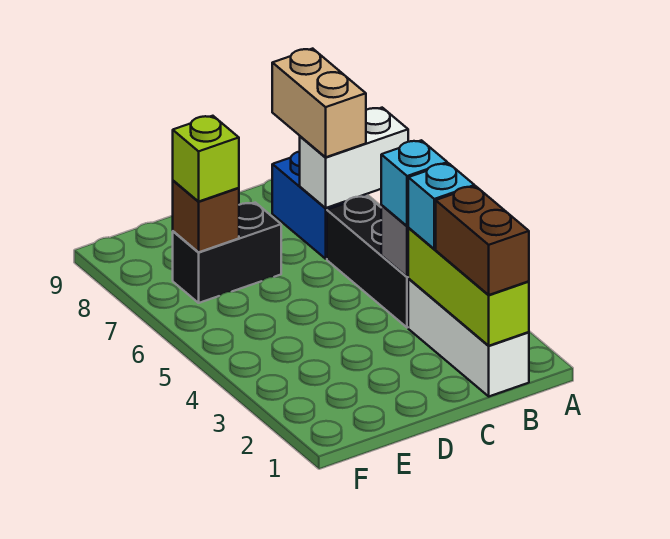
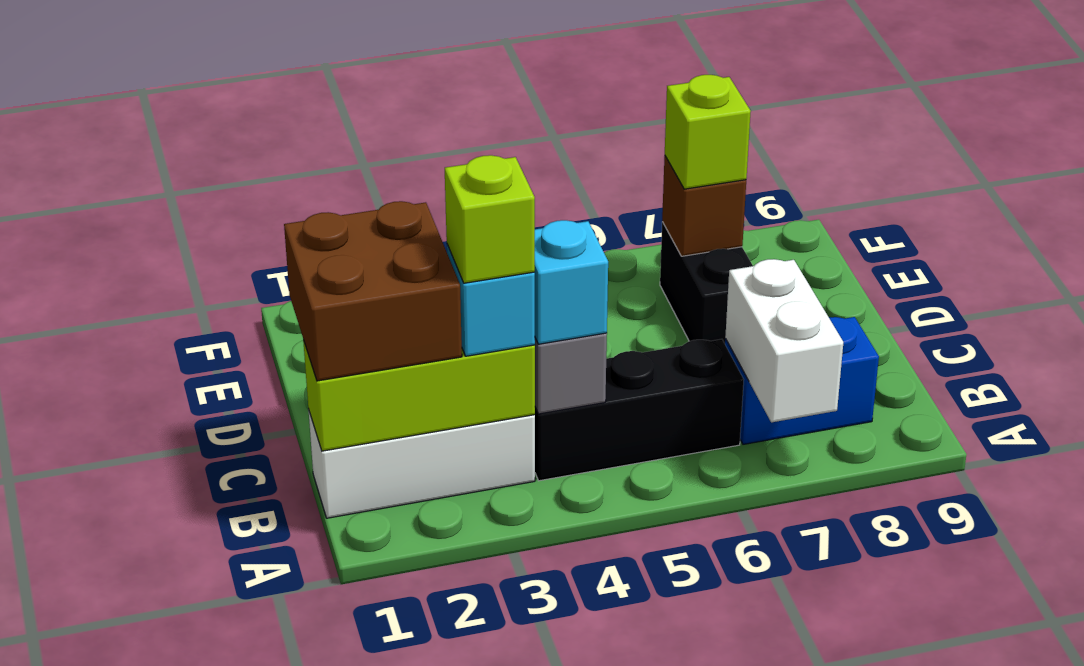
brown 1x2 brick [436,186,529,295] -> brown 2x2 brick [284,201,462,381]
none -> lime 1x1 brick [445,155,535,283]
tan 1x2 brick [272,49,366,157] -> none

